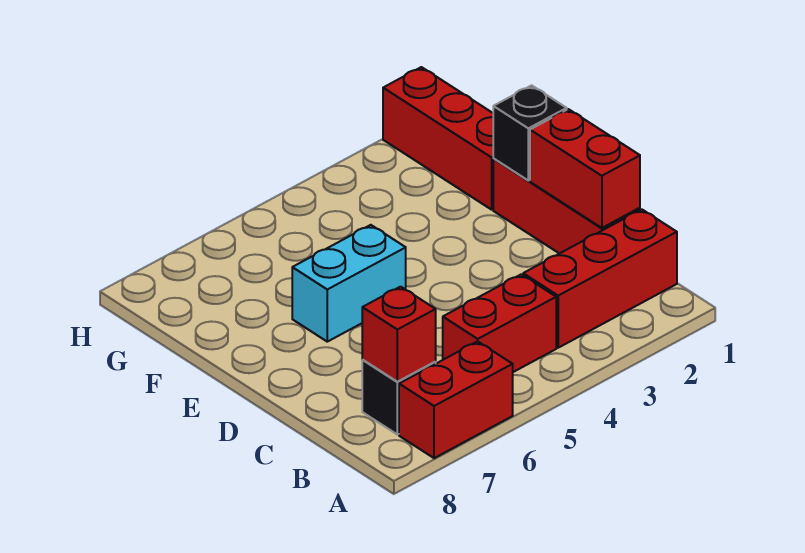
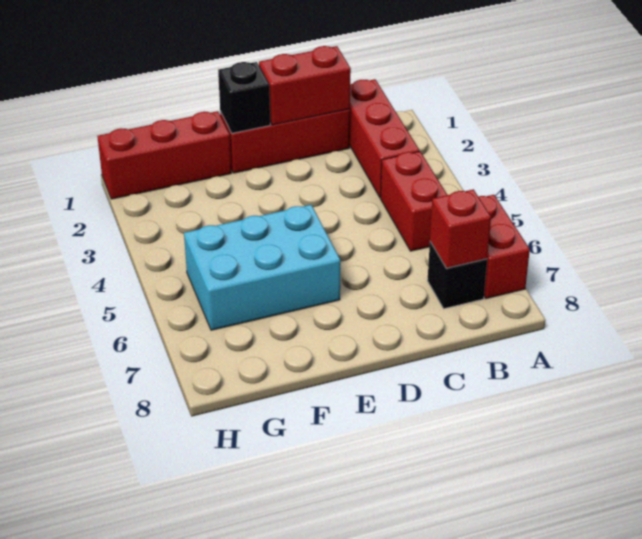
cyan 1x2 brick [292,225,406,342] -> cyan 2x3 brick [184,205,340,330]

